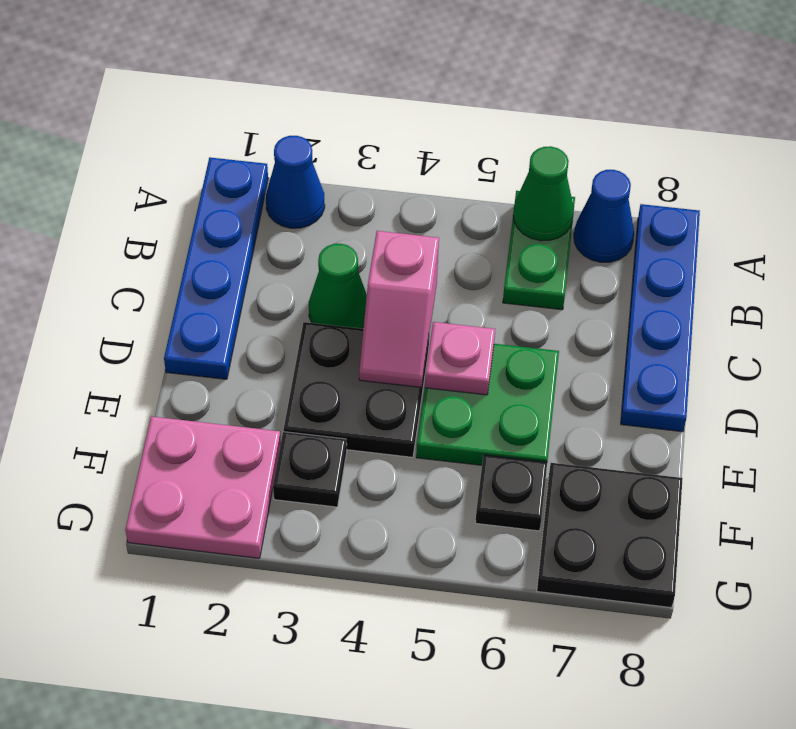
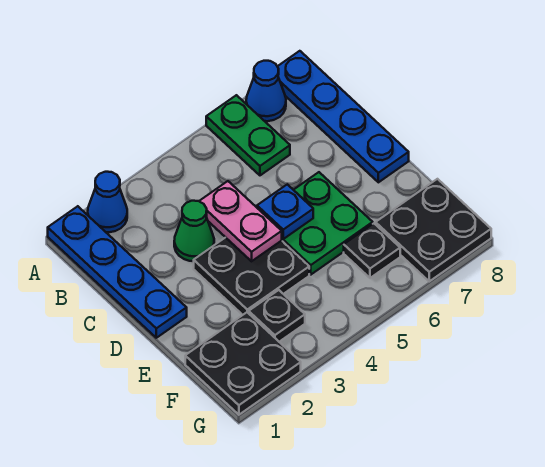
green 1x1 cone [513,146,574,241] -> none
pink 1x2 slope [359,231,439,387] -> pink 1x2 plate [199,181,282,261]
pink 1x1 plate [425,322,495,395] -> blue 1x1 plate [257,184,313,239]
pink 2x2 plate [125,416,281,558] -> black 2x2 plate [185,312,301,415]

